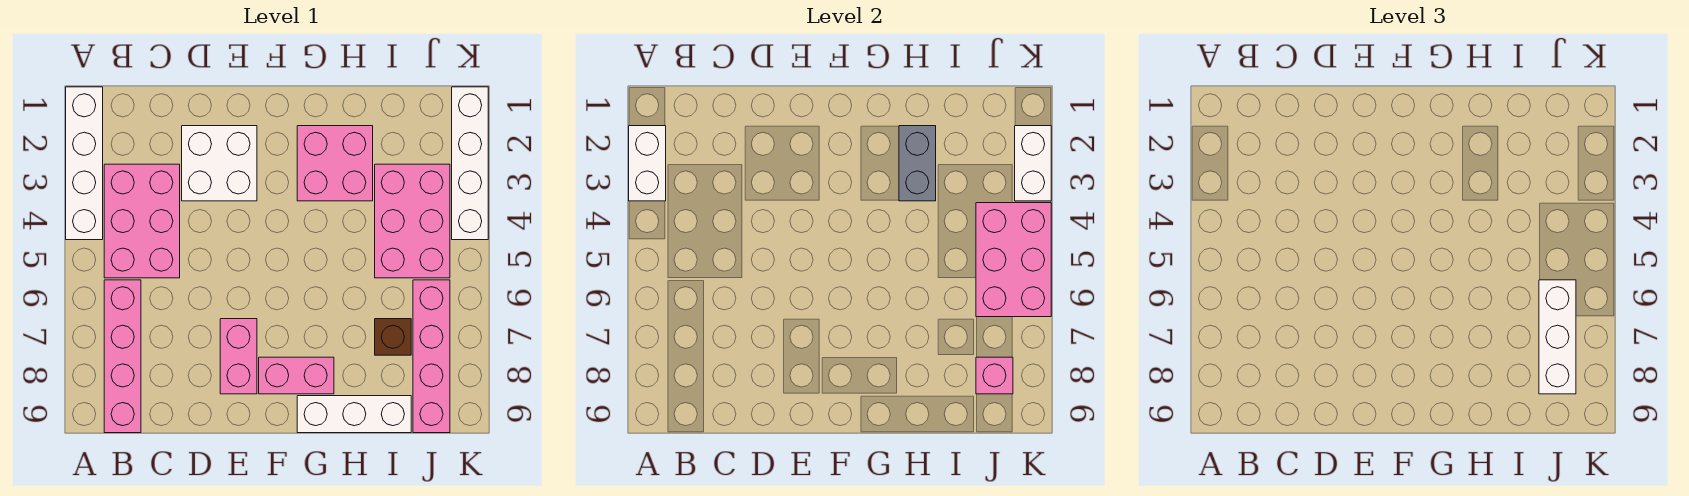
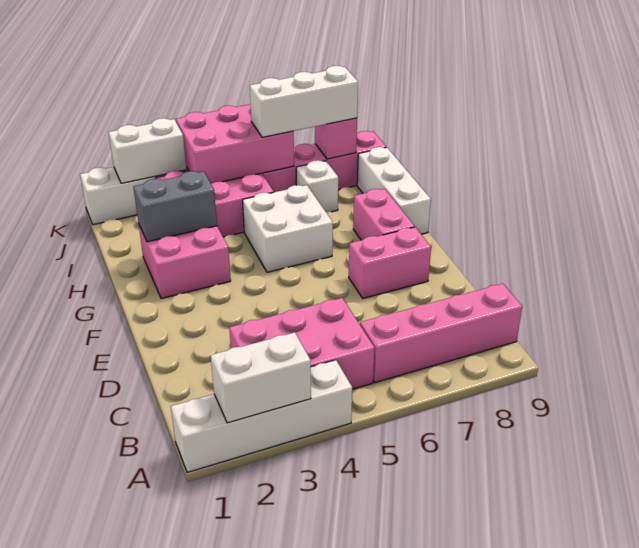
white 2x2 brick [182,126,257,201] -> white 2x2 brick moved to [243,185,333,272]
brown 1x1 brick [375,319,411,355] -> white 1x1 brick [296,160,338,212]

